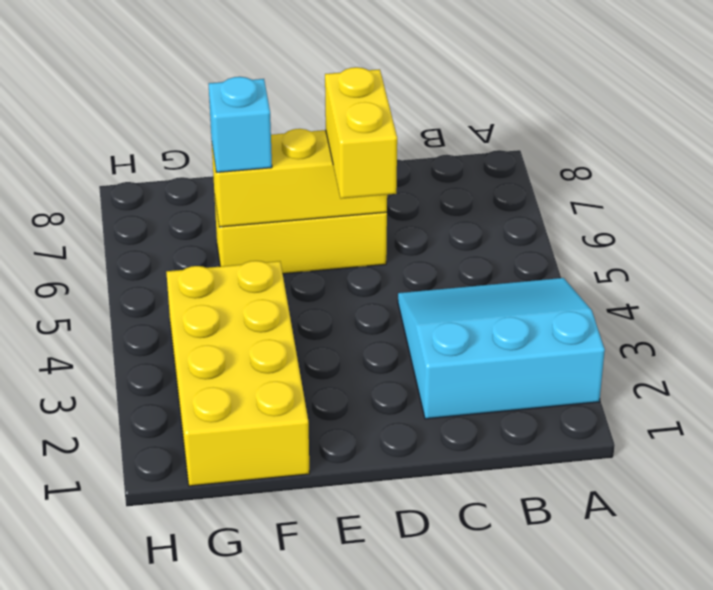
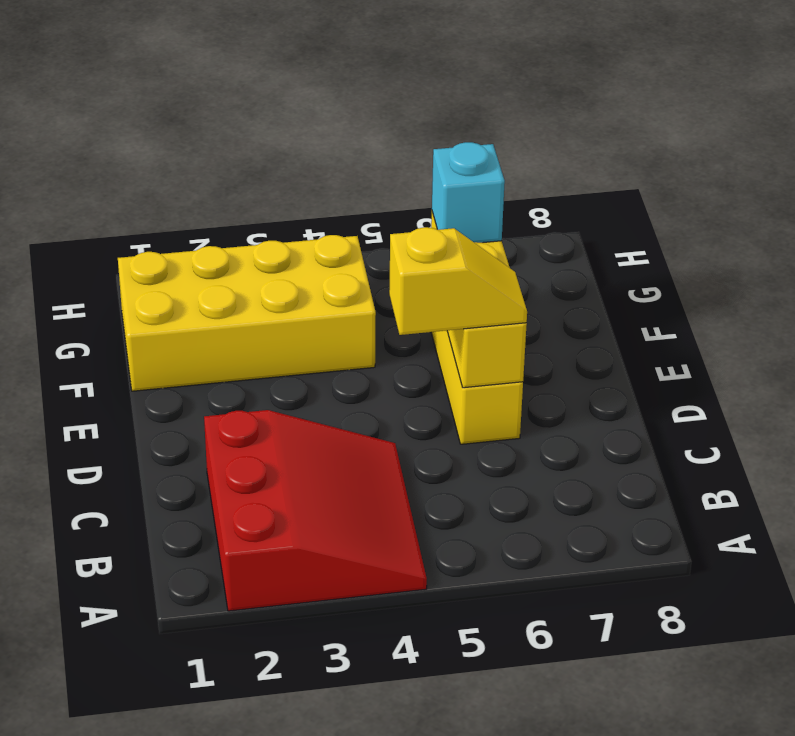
cyan 3x3 slope [398,278,605,419] -> red 3x3 slope [204,410,427,611]
yellow 1x2 brick [325,67,397,199] -> yellow 1x2 slope [389,227,527,335]

